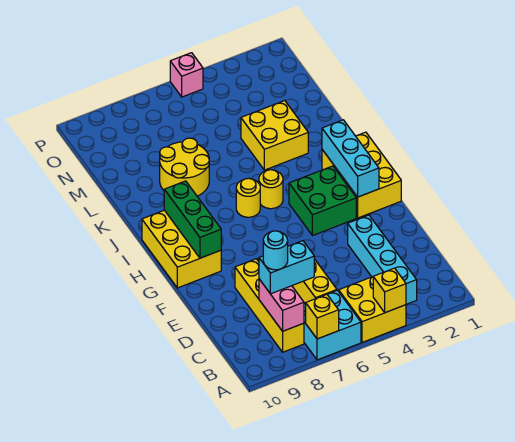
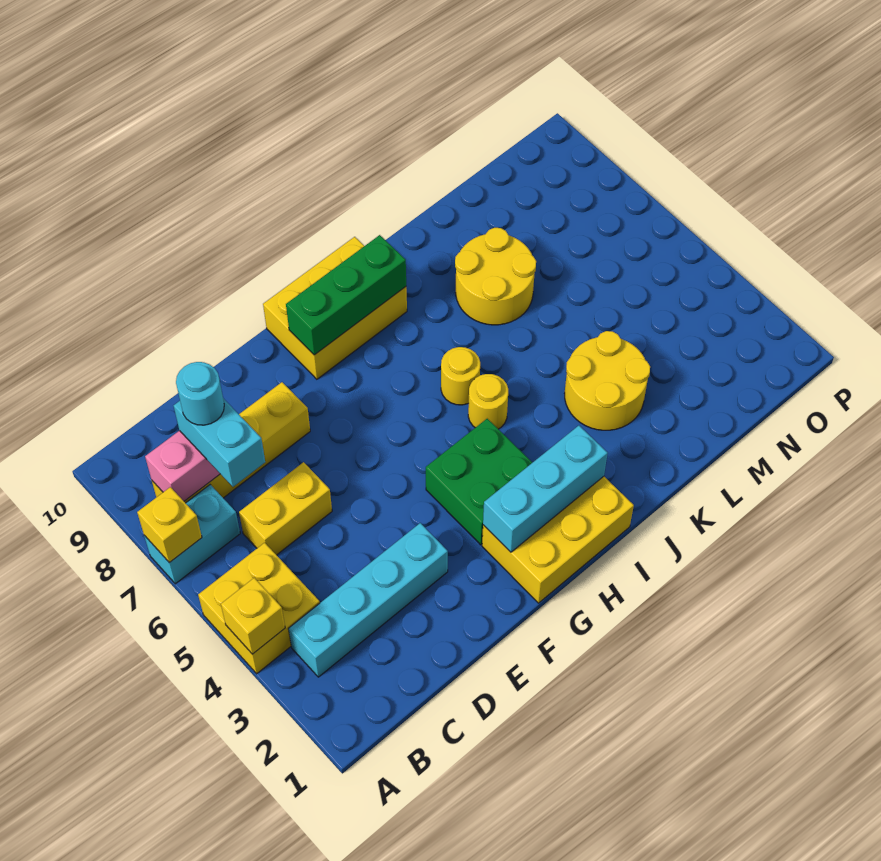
cyan 2x2 brick [304,290,361,360] -> cyan 1x2 brick [144,485,240,584]
yellow 2x2 brick [241,101,308,170] -> yellow 2x2 round brick [565,331,650,430]
pink 1x1 brick [170,53,203,97] -> none

